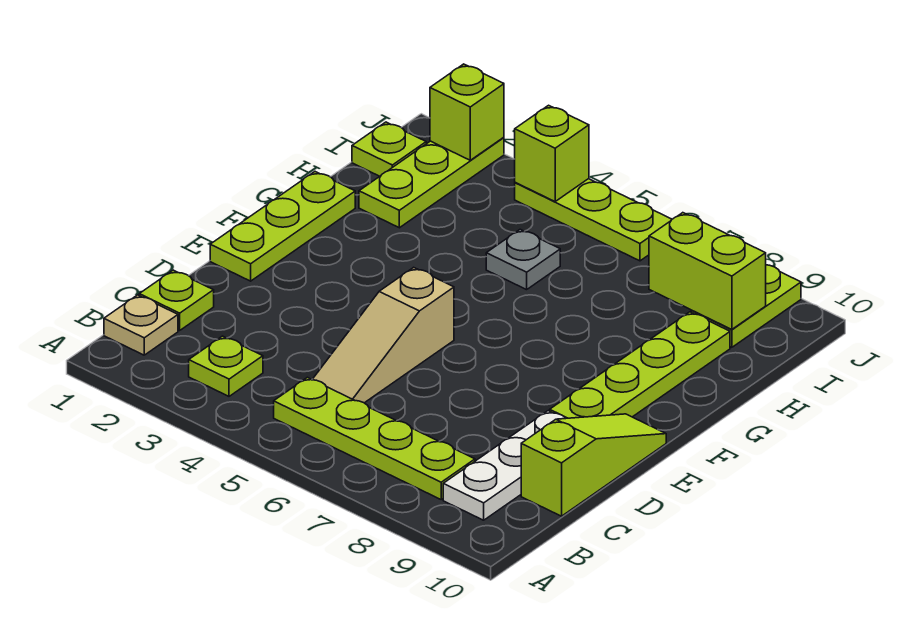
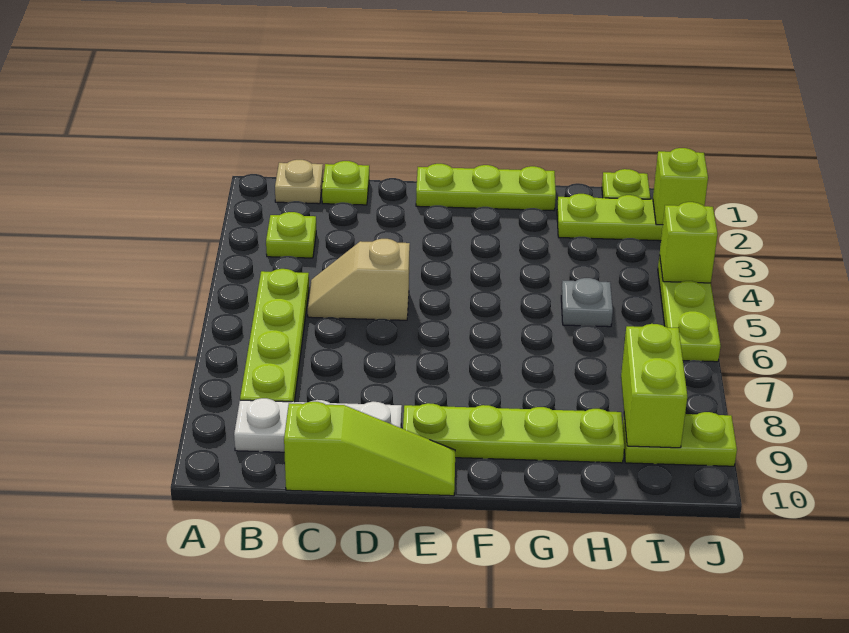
tan 1x3 slope [312,267,454,403] -> tan 1x2 slope [308,239,410,320]

